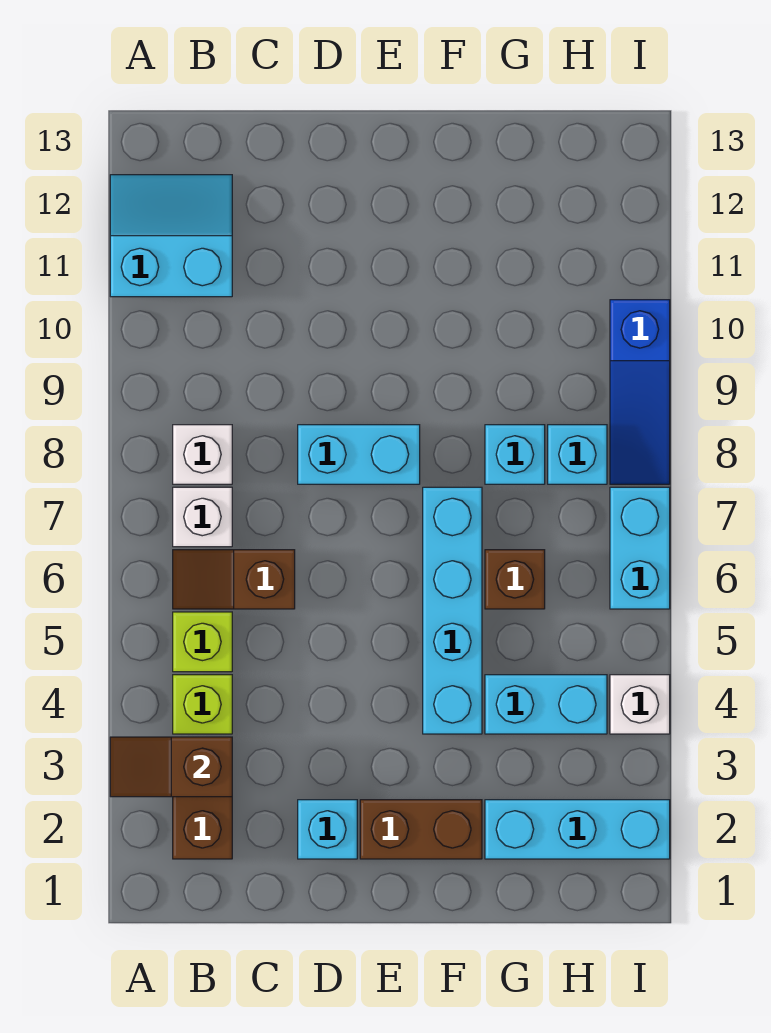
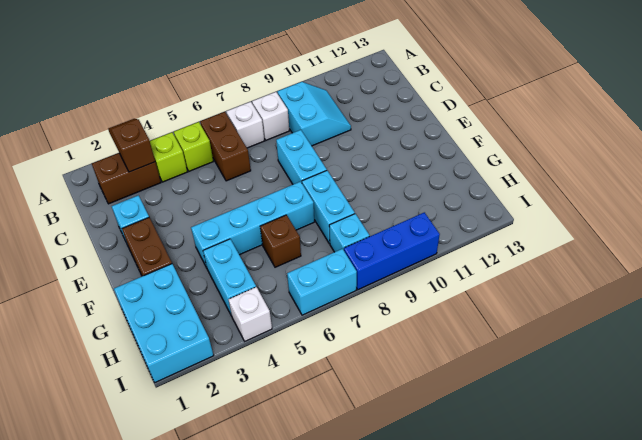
cyan 2x2 slope [110,175,232,297] -> cyan 2x2 slope moved to [278,82,351,146]
brown 1x2 slope [173,550,295,609] -> brown 1x2 brick [200,112,251,181]
cyan 1x3 brick [485,800,670,859] -> cyan 2x3 brick [114,264,214,382]
cyan 1x1 brick [485,425,545,484] -> cyan 1x2 brick [302,171,355,244]
blue 1x3 slope [610,300,670,484] -> blue 1x3 brick [344,212,440,290]

